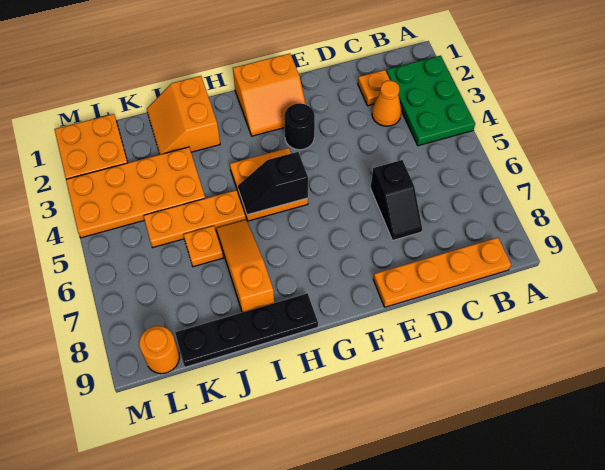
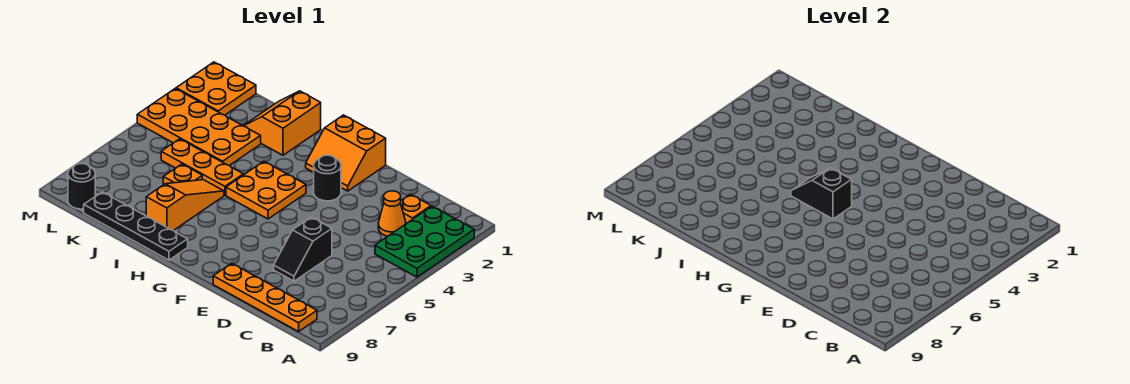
orange 1x1 round brick [139,326,180,374] -> black 1x1 round brick [68,164,95,209]

